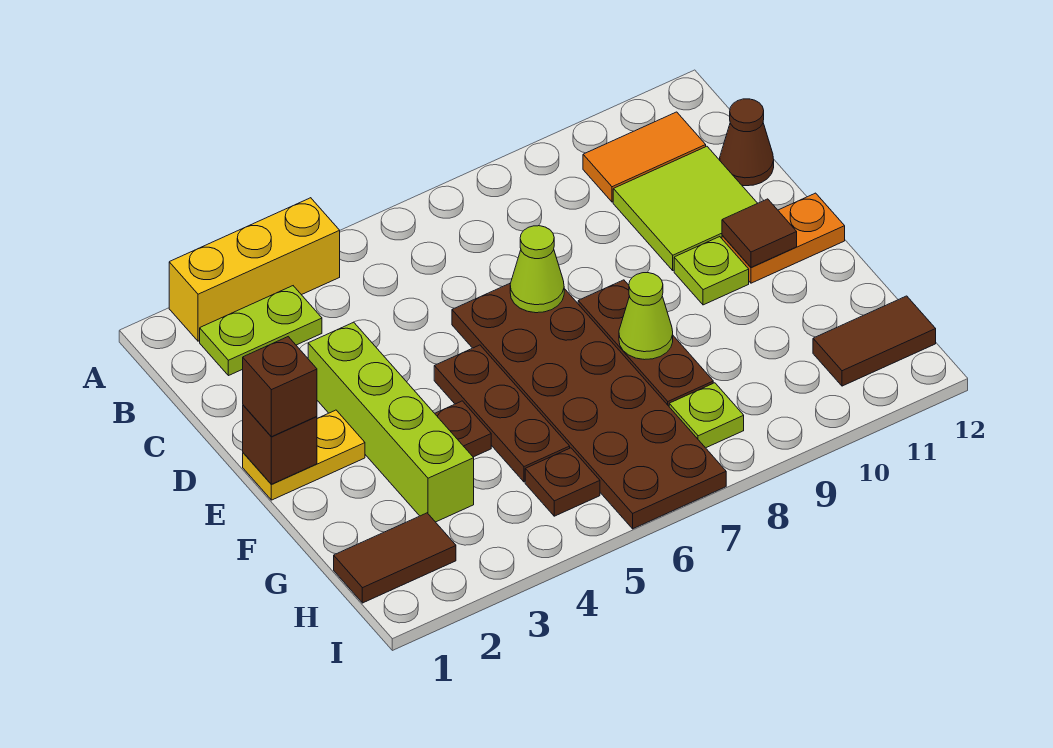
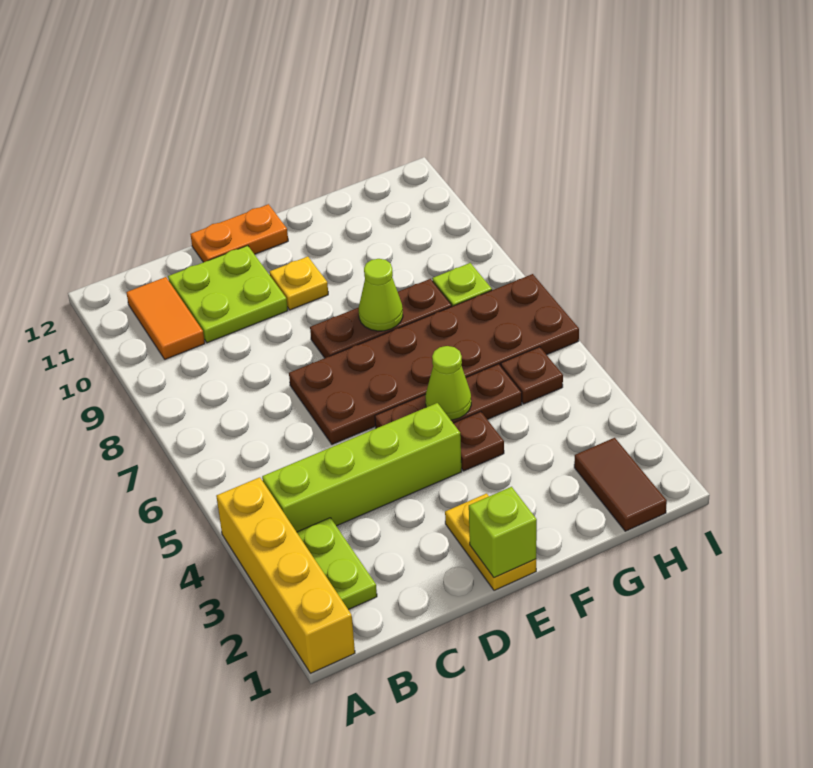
yellow 1x3 brick [169,198,340,341] -> yellow 1x4 brick [216,477,355,673]
lime 2x2 tile [613,146,758,270] -> lime 2x2 plate [168,246,288,343]
brown 1x1 cone [720,99,774,186] -> none
lime 1x4 brick [308,322,474,522] -> lime 1x4 brick moved to [262,403,461,532]
lime 1x1 cone [510,226,564,313] -> lime 1x1 cone moved to [425,346,471,420]
brown 1x1 brick [243,405,317,484] -> lime 1x1 brick [469,487,537,578]
brown 1x1 brick [243,337,317,437] -> none
lime 1x1 plate [674,237,749,305] -> yellow 1x1 plate [269,257,328,310]
orange 1x2 plate [722,193,845,283] -> orange 1x2 plate turned to [190,204,288,262]
brown 1x1 tile [722,199,797,267] -> none
brown 1x2 tile [813,296,936,386] -> none

